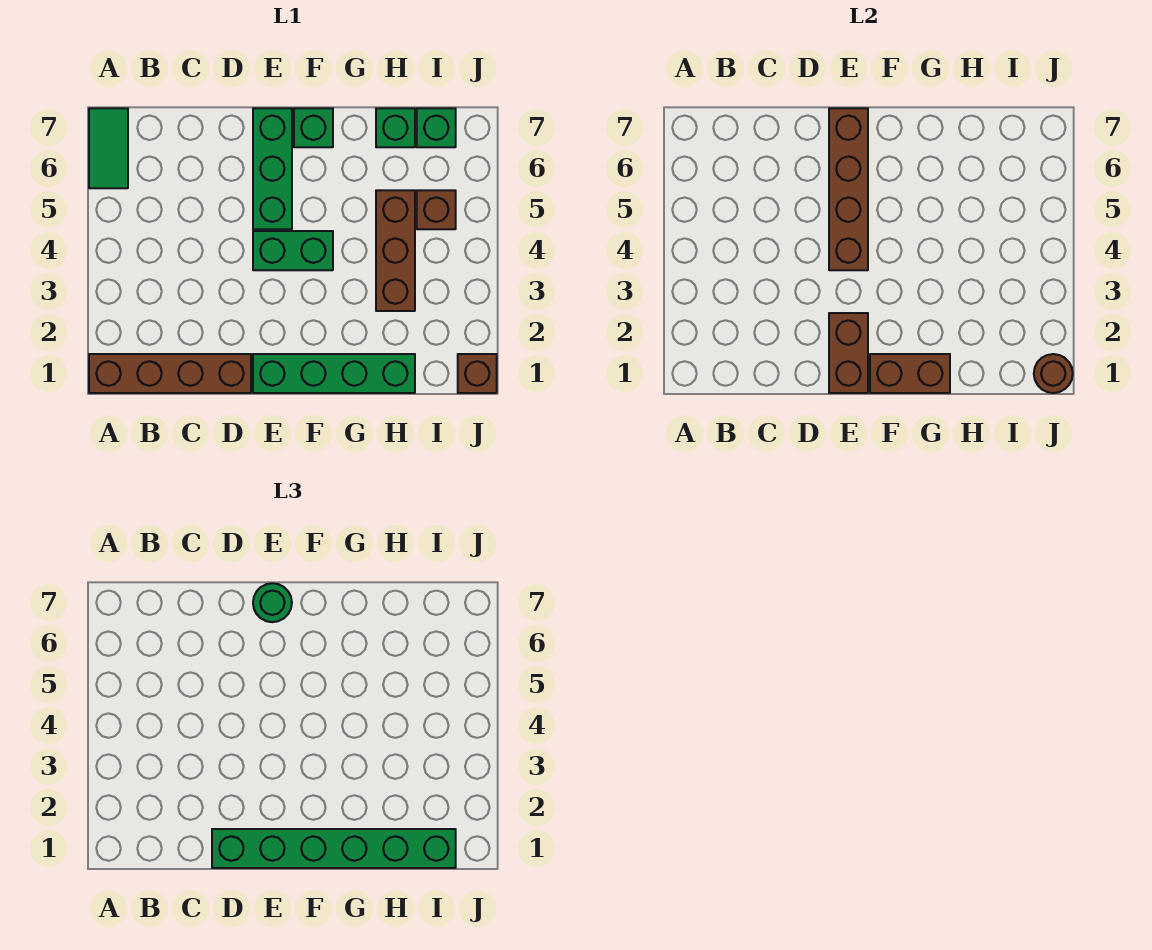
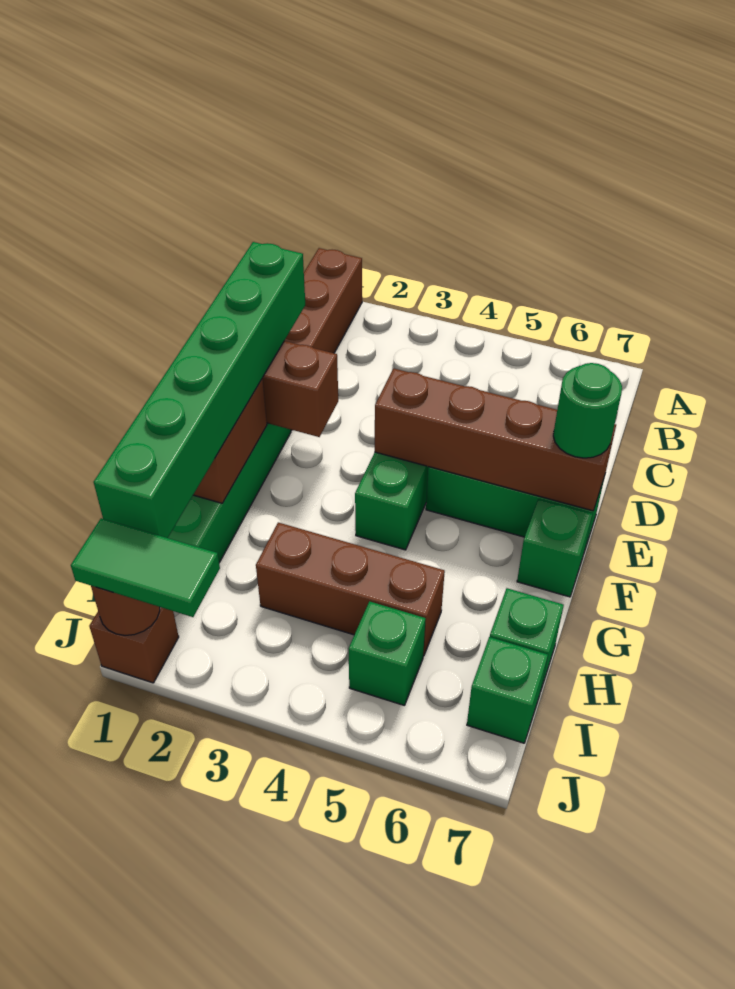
green 1x2 tile [89,108,128,188] -> green 1x2 tile moved to [71,518,220,617]
brown 1x1 brick [417,190,456,229] -> green 1x1 brick [349,601,426,705]

